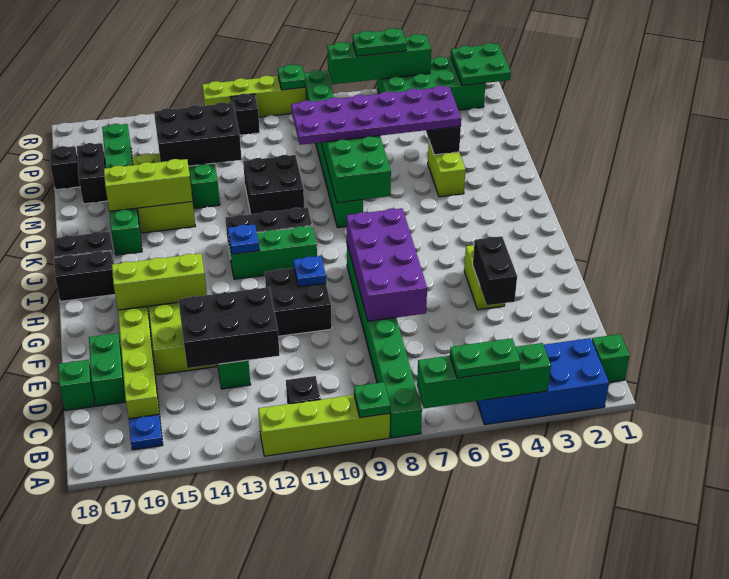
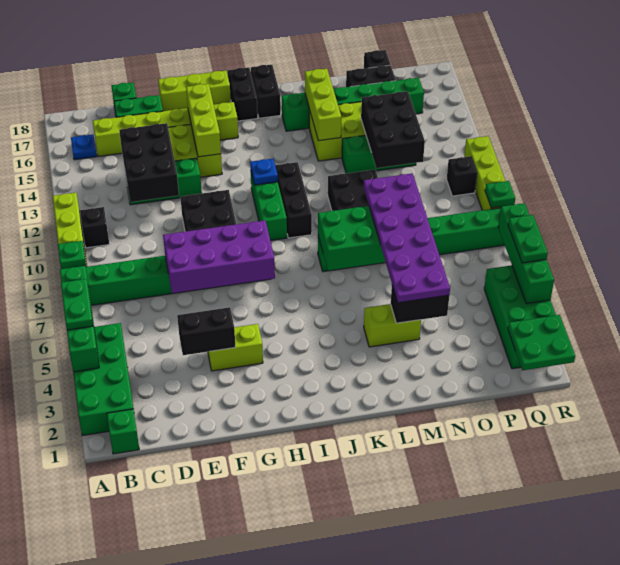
blue 2x4 brick [477,338,609,425] -> green 2x4 brick [73,323,133,435]
none -> lime 1x3 brick [158,71,231,111]
blue 1x1 plate [294,256,326,287] -> none

